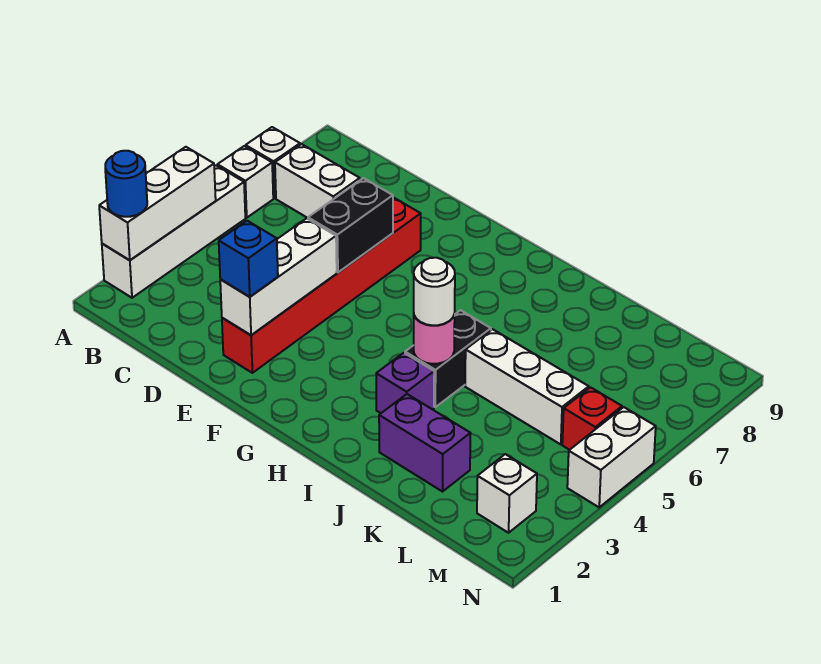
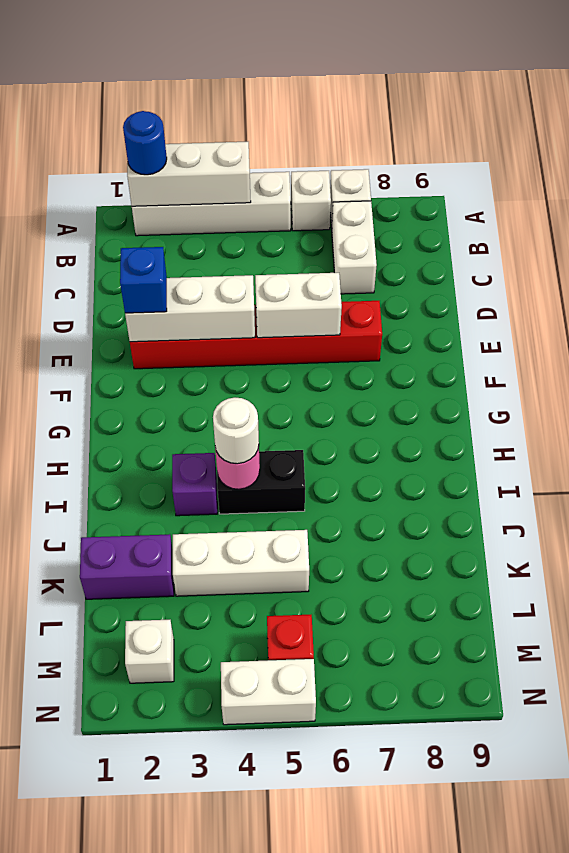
black 1x2 brick [308,178,393,272] -> white 1x2 brick [255,273,342,338]
purple 1x2 brick [379,394,470,492] -> purple 1x2 brick turned to [80,534,174,599]
white 1x3 brick [465,329,589,444] -> white 1x3 brick turned to [173,530,309,596]

